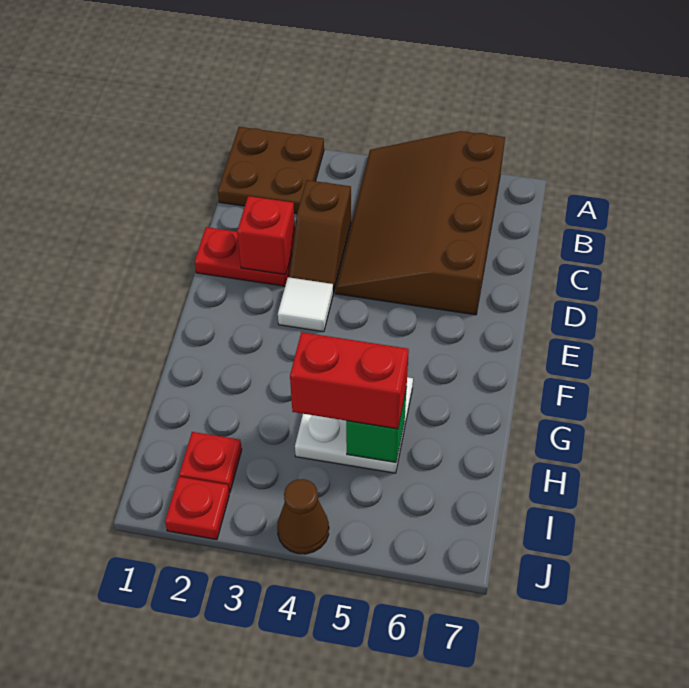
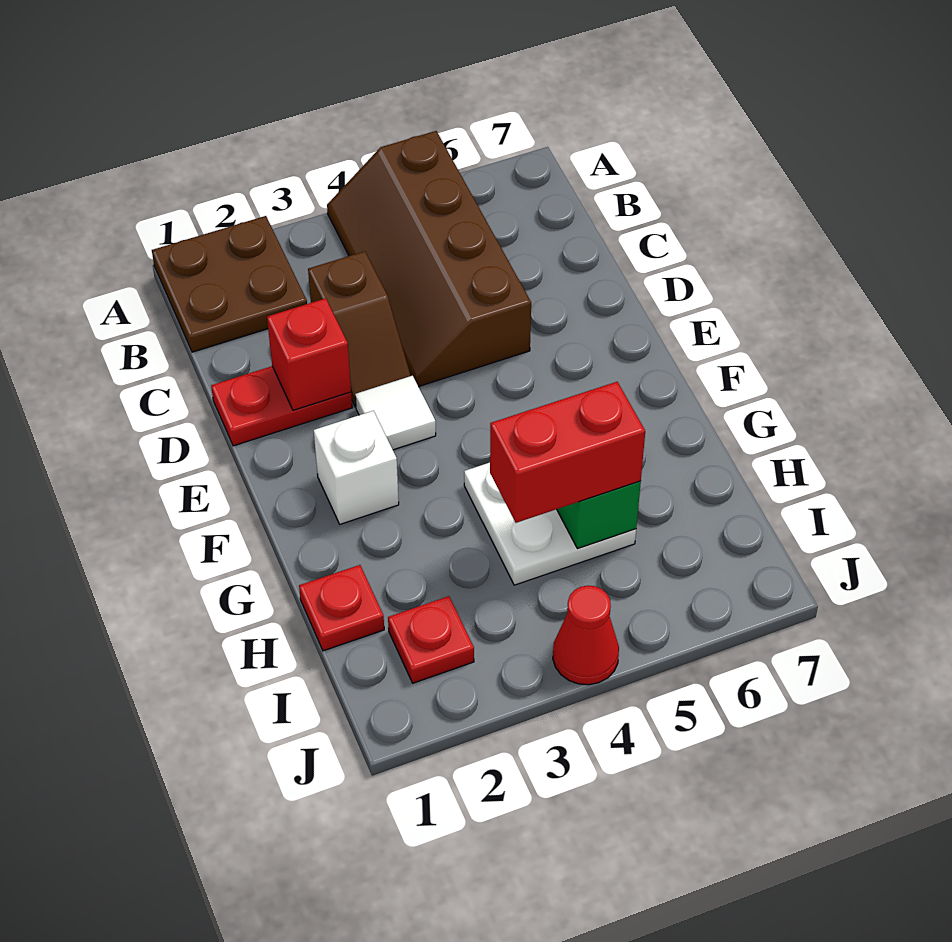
brown 3x4 slope [336,131,505,315] -> brown 2x4 slope [327,131,531,387]
none -> white 1x1 brick [314,411,399,524]
red 1x1 plate [165,477,229,540] -> red 1x1 plate moved to [299,565,384,651]
brown 1x1 cone [277,479,329,554] -> red 1x1 cone [553,586,619,685]

